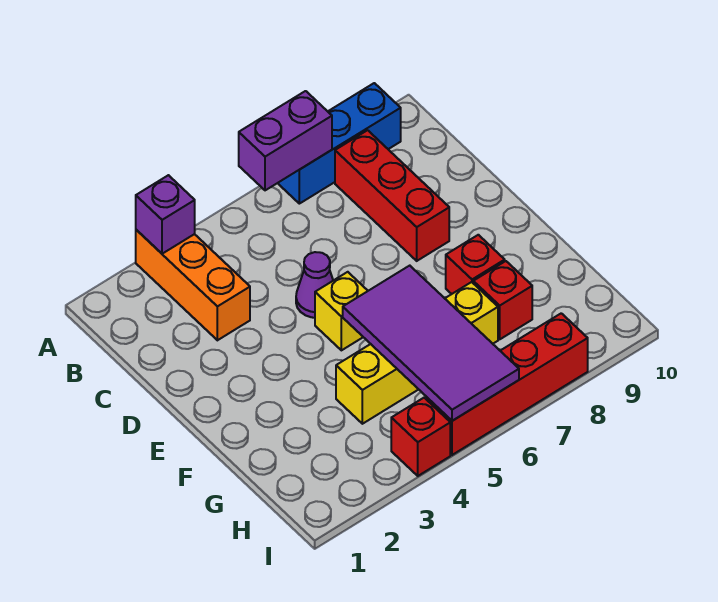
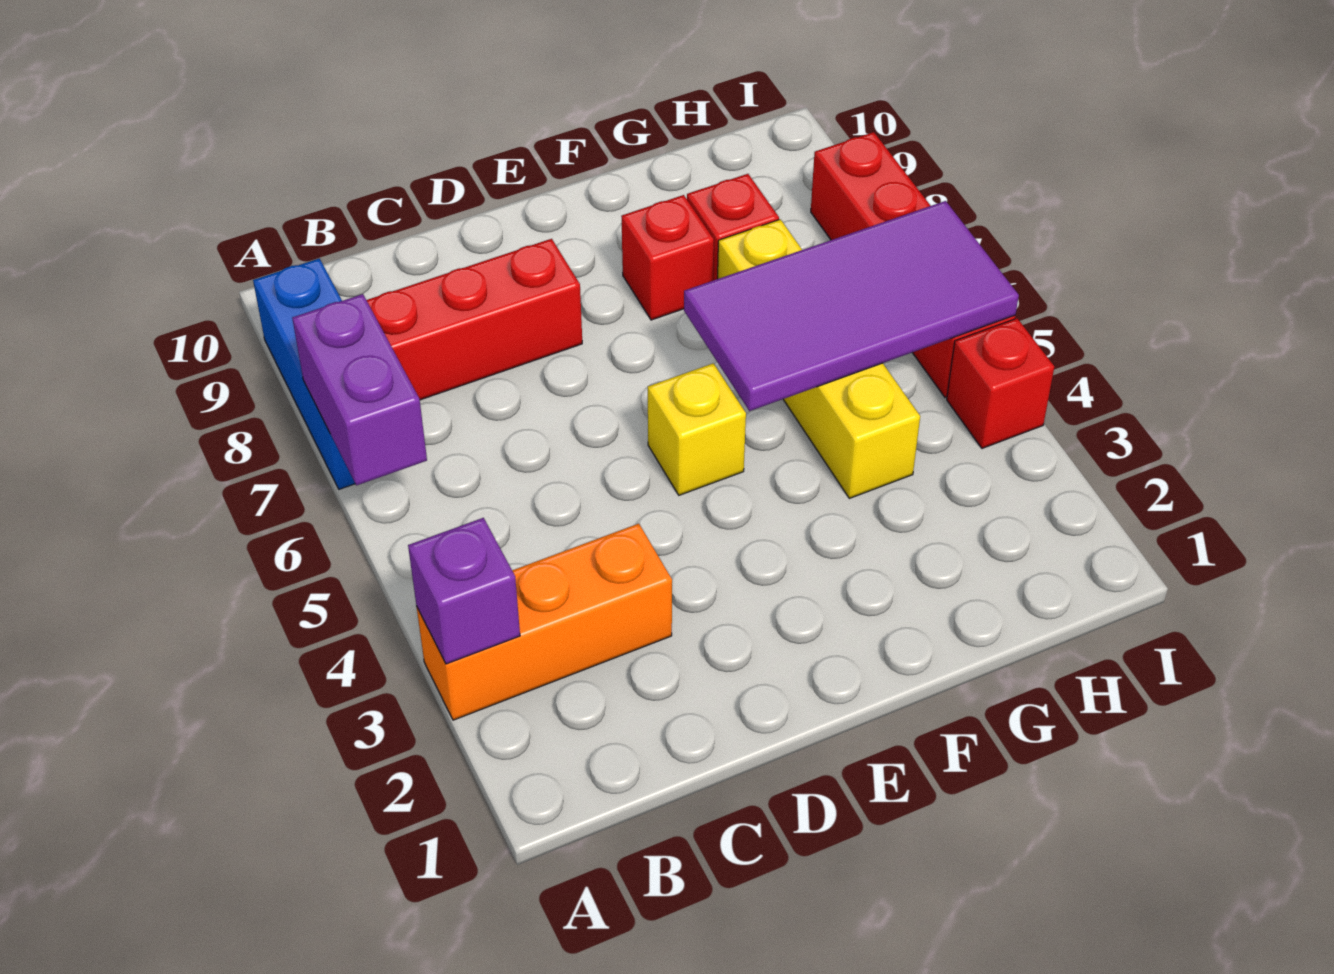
purple 1x1 cone [296,252,333,318] -> none

